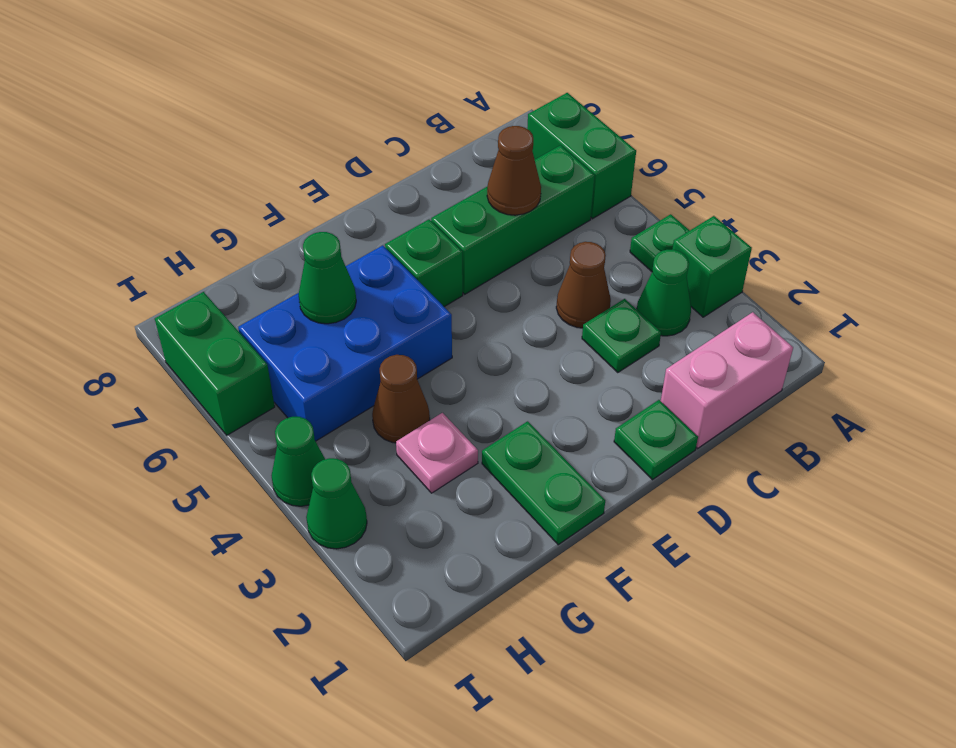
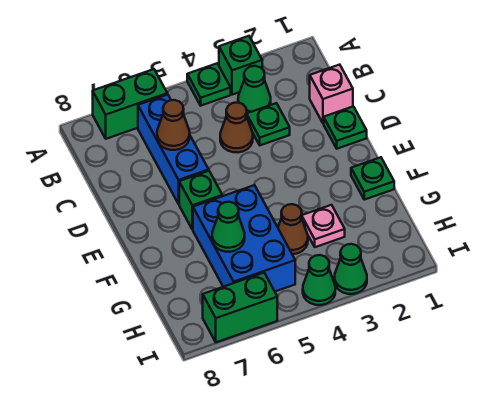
pink 1x2 brick [661,312,793,448] -> pink 1x1 brick [310,65,353,123]
green 1x3 brick [431,145,595,294] -> blue 1x3 brick [138,94,209,204]
green 1x2 plate [482,421,605,545] -> green 1x1 plate [351,157,394,200]

